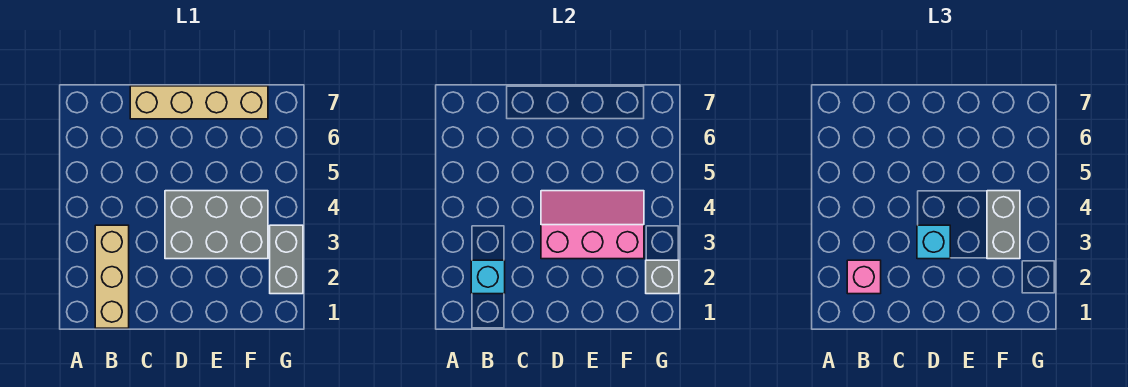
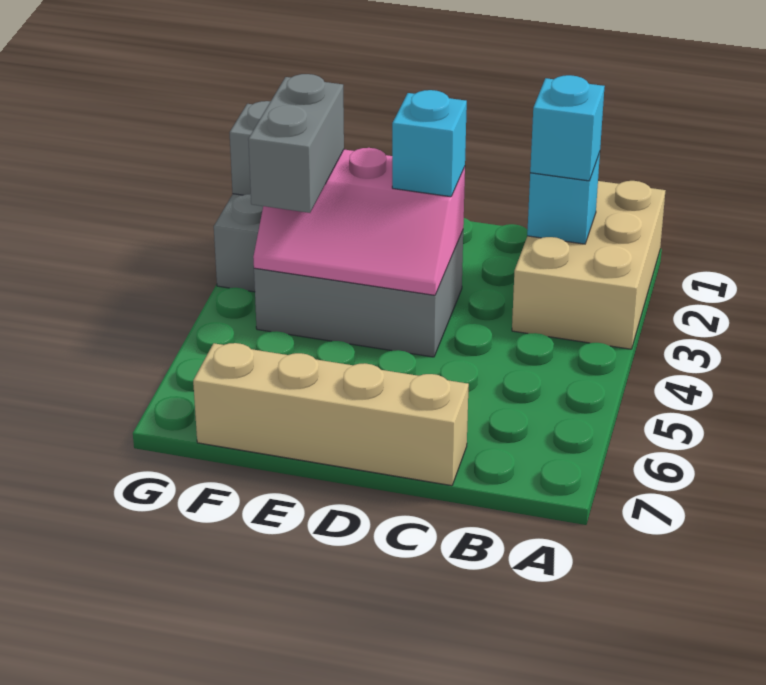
tan 1x3 brick [95,225,129,328] -> tan 2x3 brick [512,181,665,349]
pink 1x1 brick [847,260,881,294] -> cyan 1x1 brick [530,75,605,181]

